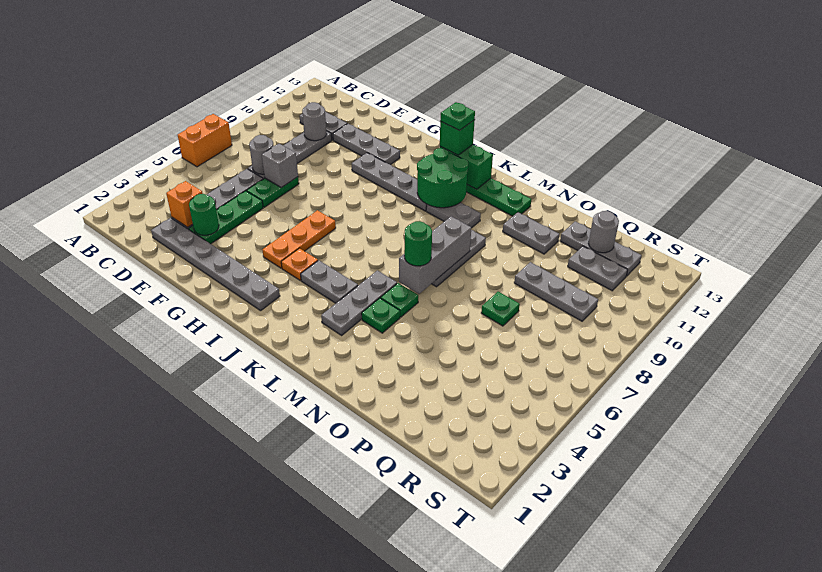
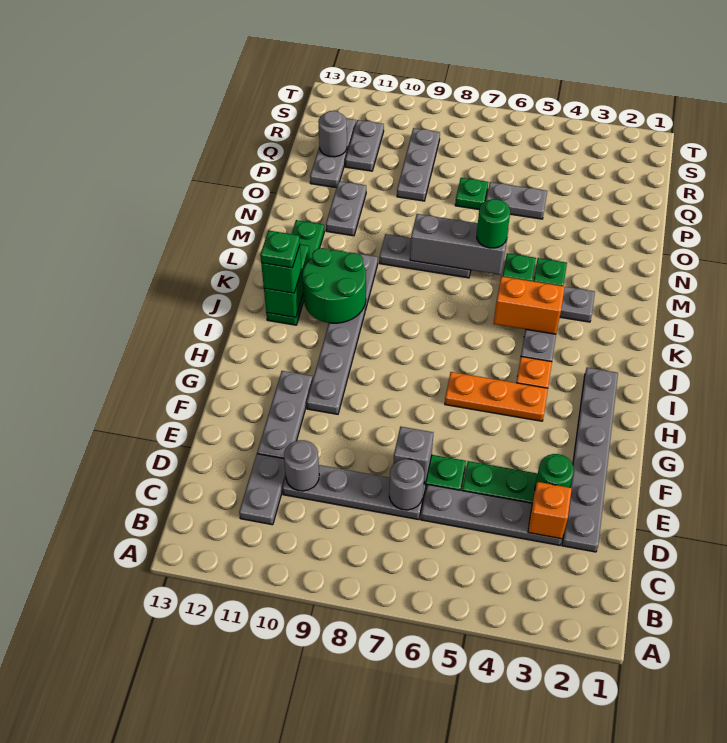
orange 1x2 brick [178,114,232,167] -> orange 1x2 brick moved to [493,276,565,334]
none -> grey 1x2 plate [486,182,547,219]

